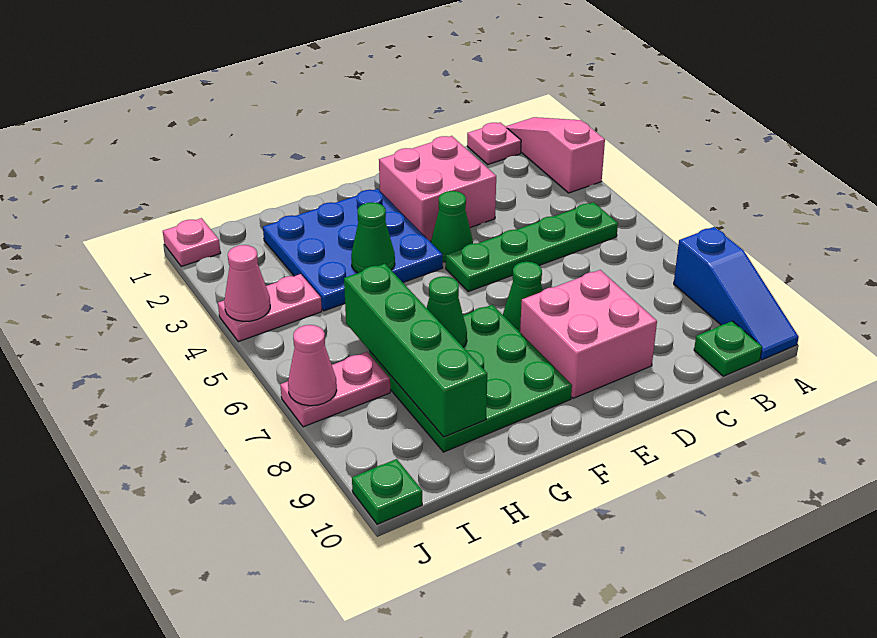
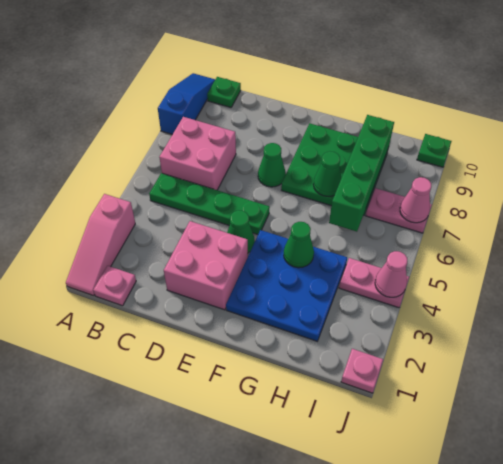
pink 2x2 brick [520,270,657,398] -> pink 2x2 brick moved to [159,117,236,190]

